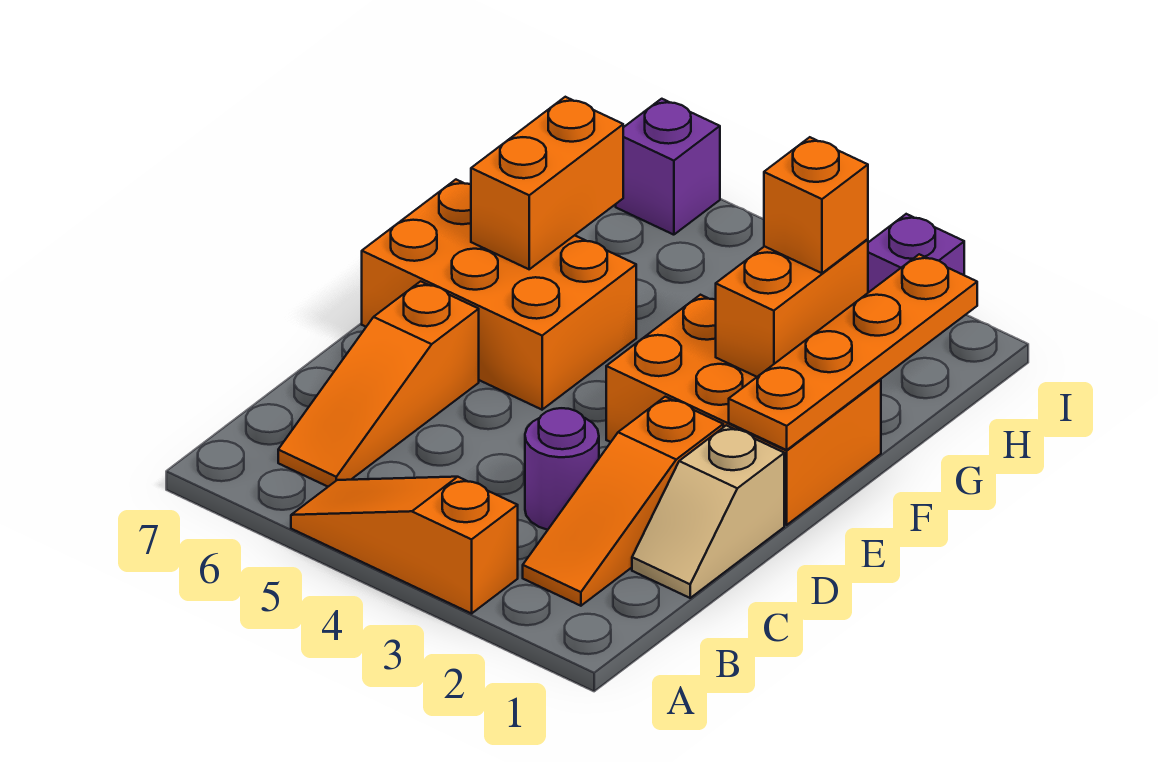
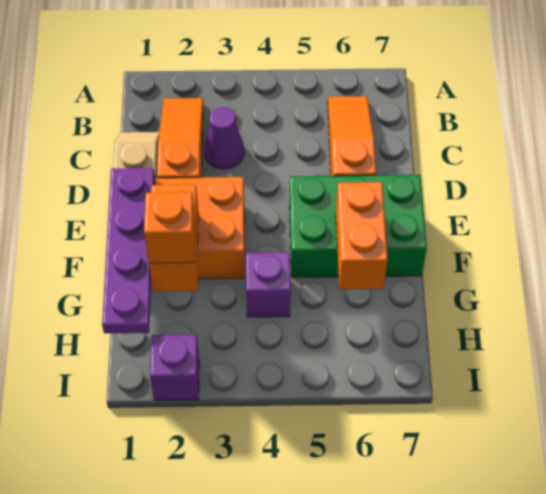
orange 1x3 slope [291,477,518,614] -> none
purple 1x1 round brick [525,408,599,530] -> purple 1x1 cone [204,107,244,169]
orange 1x4 plate [729,254,977,450] -> purple 1x4 plate [102,168,155,334]
orange 2x3 brick [362,180,636,410] -> green 2x3 brick [289,175,427,278]
purple 1x1 brick [616,99,720,235] -> purple 1x1 brick moved to [246,252,291,317]

